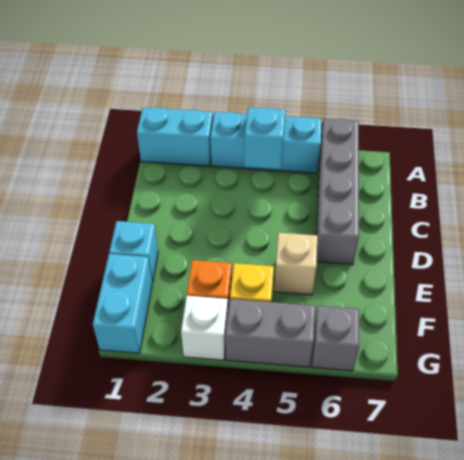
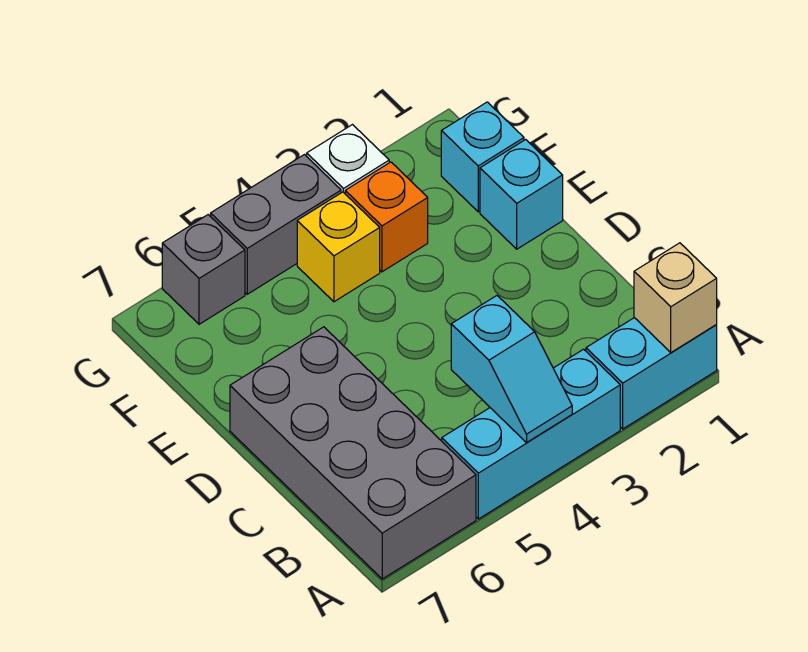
grey 1x4 brick [317,119,359,265] -> grey 2x4 brick [230,327,476,579]
tan 1x1 brick [274,233,318,295] -> tan 1x1 brick moved to [634,243,717,353]
cyan 1x2 brick [93,254,152,353] -> cyan 1x1 brick [441,102,524,212]

